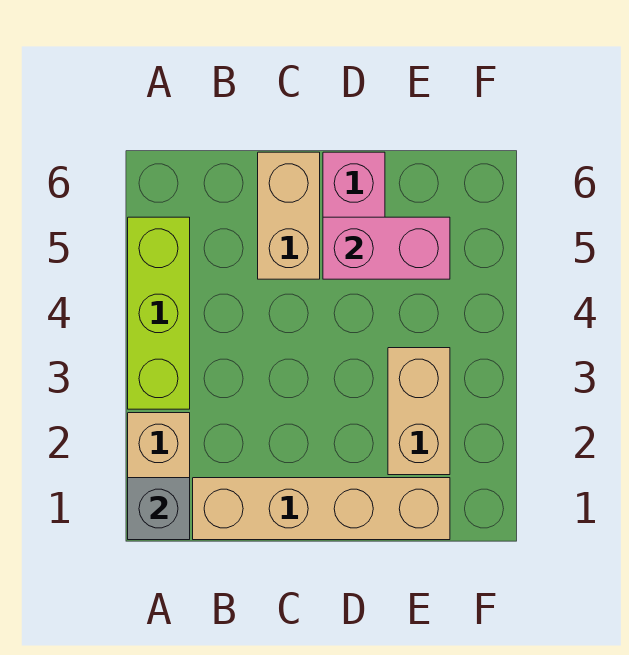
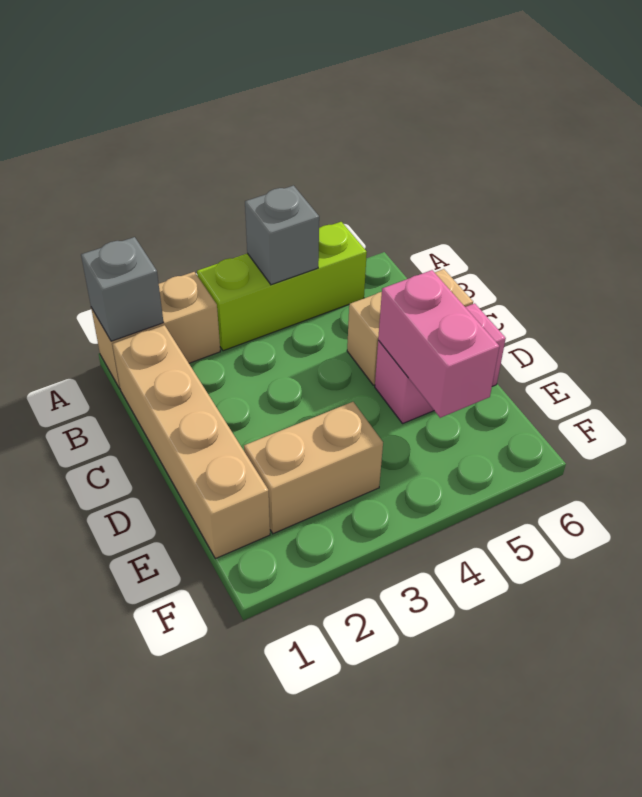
none -> grey 1x1 brick [245,186,319,285]

